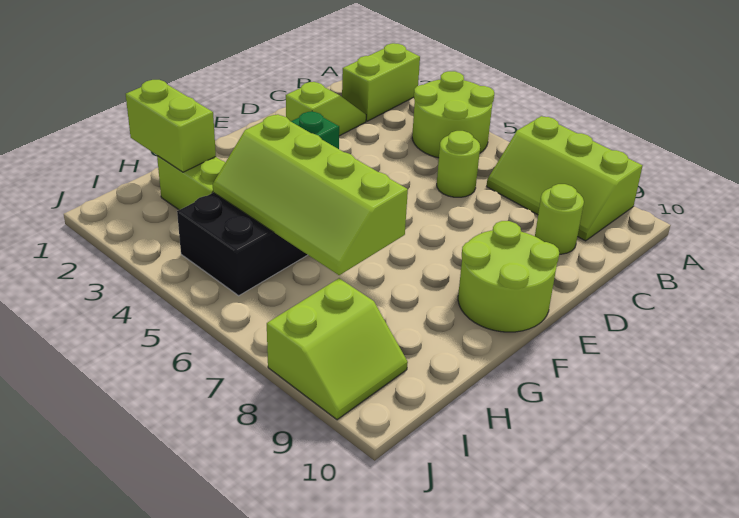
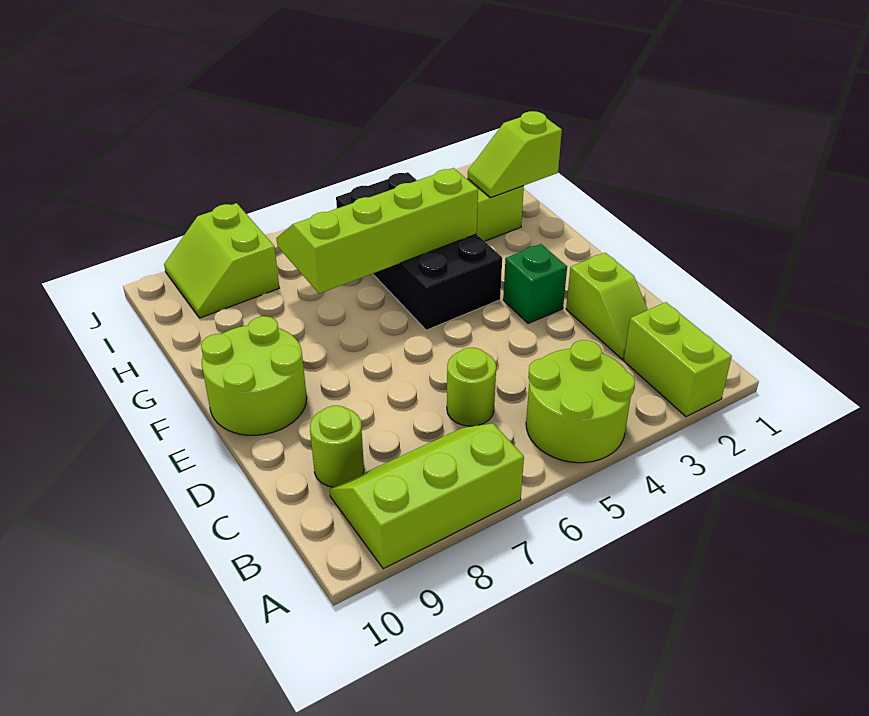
lime 1x2 brick [126,80,216,172] -> lime 1x2 slope [468,111,562,198]

